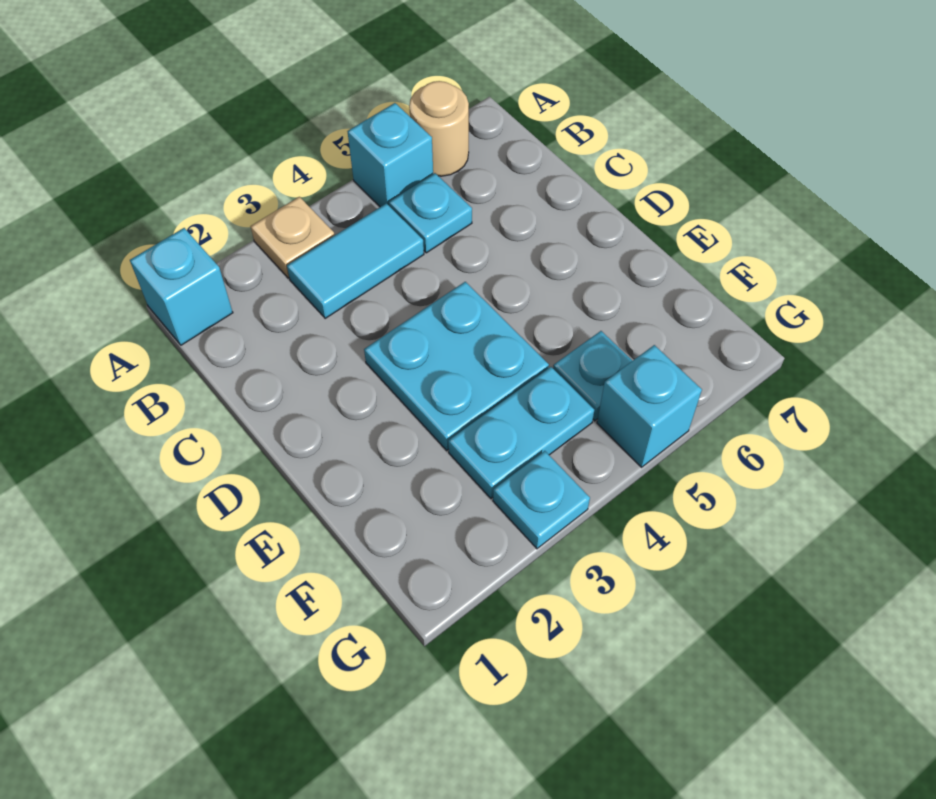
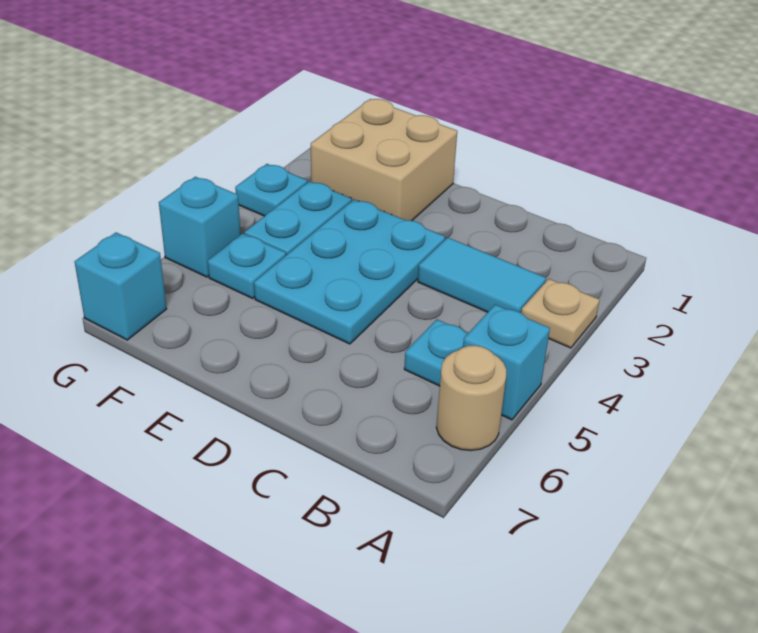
cyan 1x1 brick [130,228,233,345] -> cyan 1x1 brick moved to [75,233,166,340]
cyan 1x2 tile [287,203,424,318] -> cyan 1x2 tile turned to [418,237,546,313]
cyan 2x2 plate [364,282,549,450] -> cyan 2x3 plate [254,199,445,344]
none -> tan 2x2 brick [311,99,457,221]

